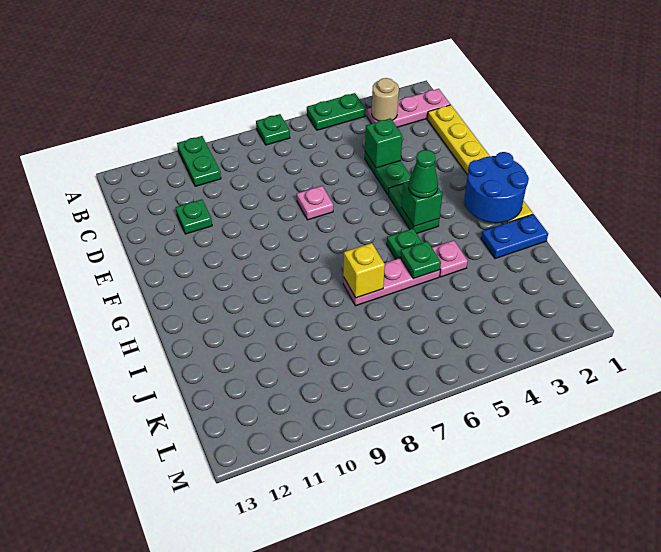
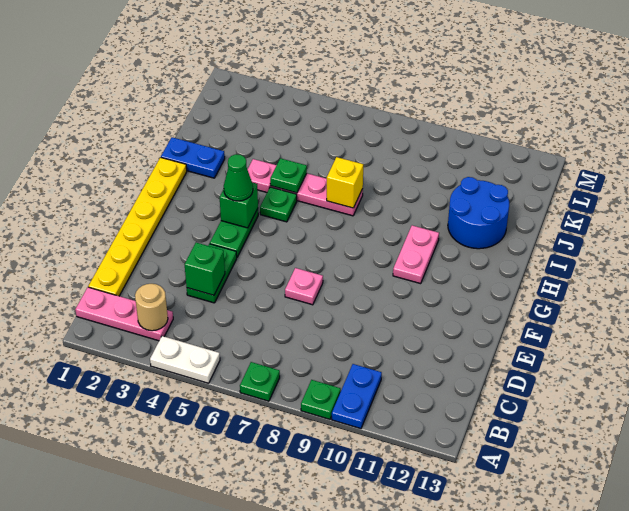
green 1x2 plate [307,93,366,130] -> white 1x2 plate [150,336,220,383]
green 1x2 plate [177,136,221,186] -> blue 1x2 plate [332,364,382,429]
green 1x1 plate [176,199,212,234] -> green 1x1 plate moved to [301,380,341,419]
blue 2x2 round brick [464,152,529,223] -> blue 2x2 round brick moved to [448,177,509,249]
none -> pink 1x2 plate [393,225,439,284]

